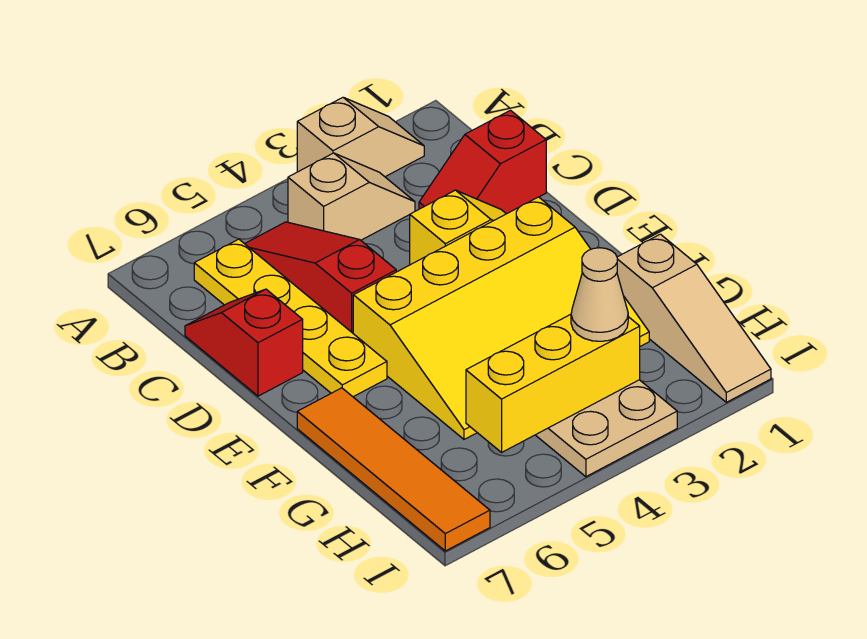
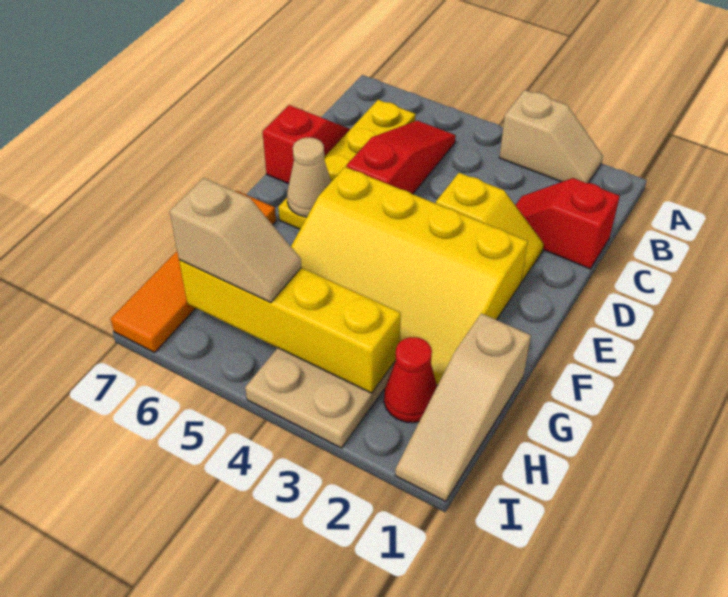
tan 1x2 slope [288,153,415,240] -> tan 1x2 slope moved to [170,178,301,303]
none -> red 1x1 cone [384,337,437,423]
yellow 1x3 brick [466,314,640,452] -> yellow 1x4 brick [179,260,401,393]
tan 1x1 cone [571,248,628,341] -> tan 1x1 cone moved to [287,137,331,217]

